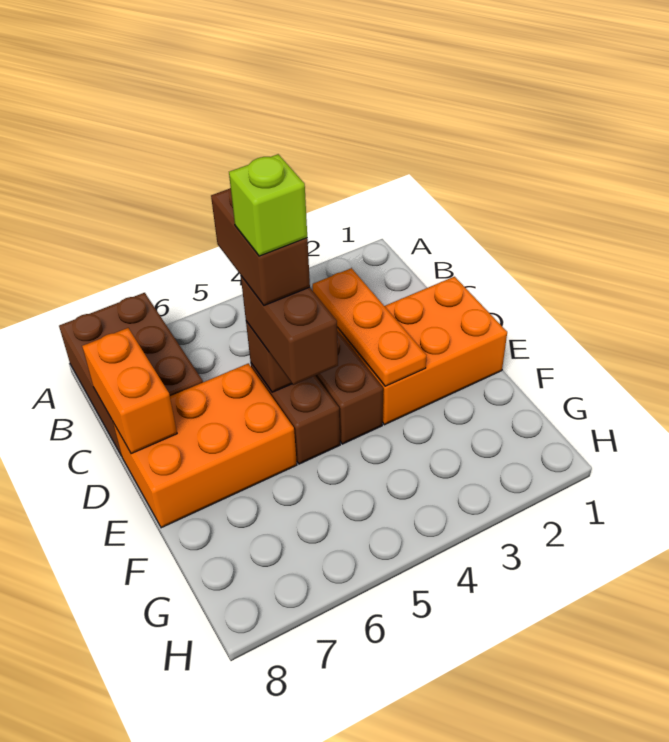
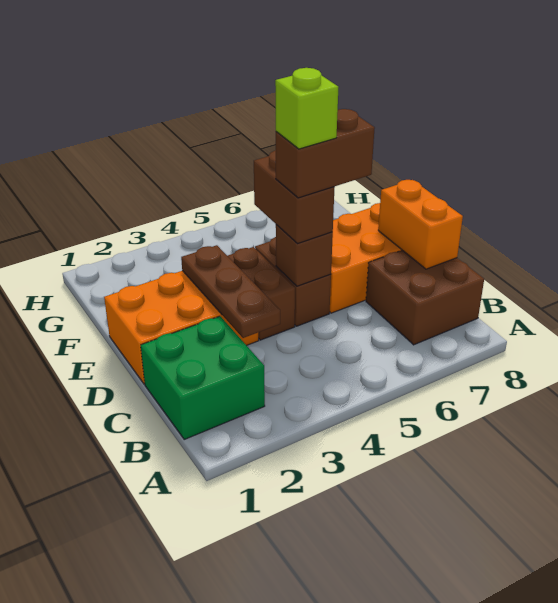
brown 2x3 brick [59,293,203,456] -> brown 2x2 brick [366,250,484,345]
none -> green 2x2 brick [141,316,265,439]
orange 1x3 plate [313,268,427,386] -> brown 1x3 plate [181,245,280,338]
brown 1x2 brick [211,188,310,305] -> brown 1x2 brick turned to [276,109,375,198]

